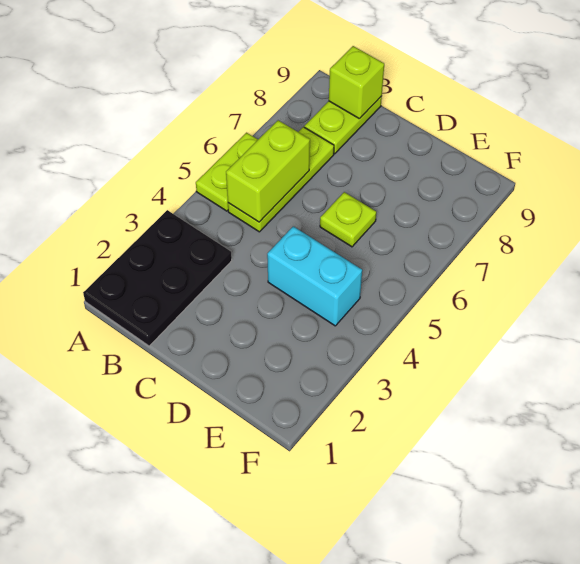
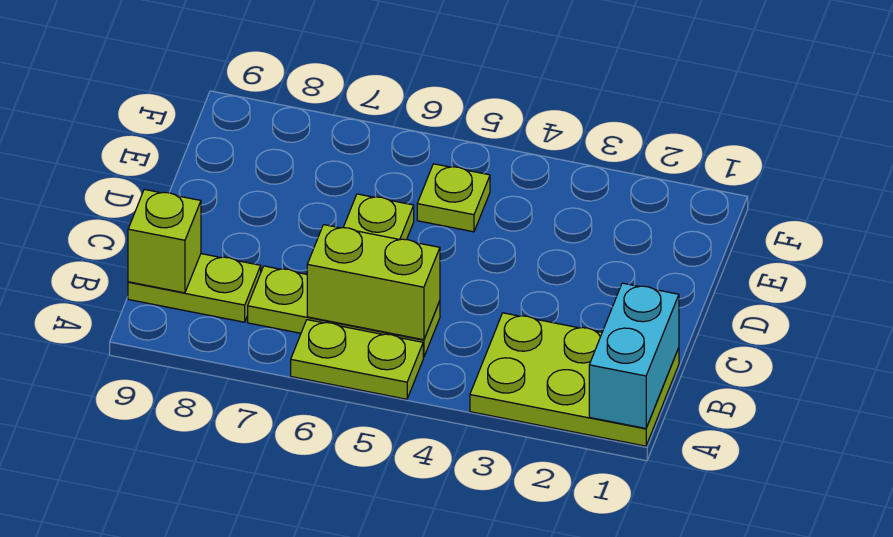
black 2x3 plate [83,210,232,346] -> lime 2x3 plate [470,313,679,446]
cyan 1x2 brick [267,226,362,326] -> cyan 1x2 brick moved to [589,283,679,428]
none -> lime 1x1 plate [417,164,490,232]

